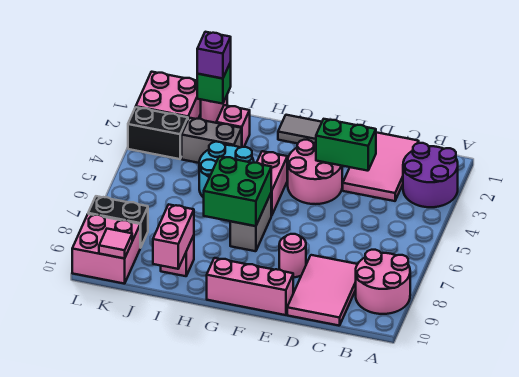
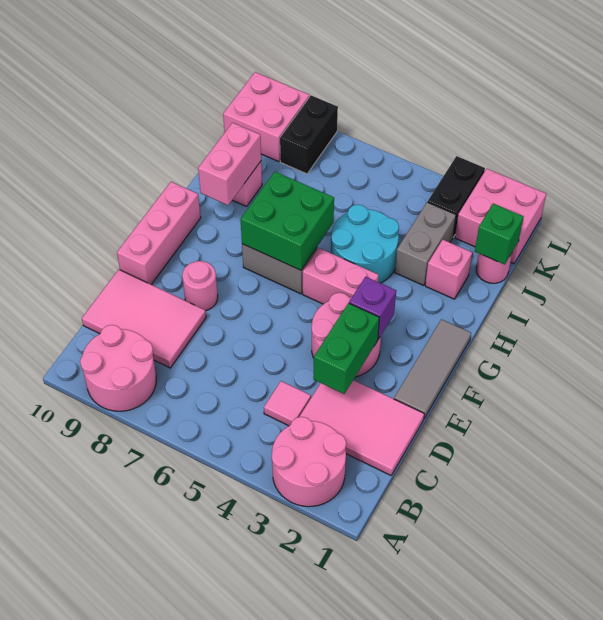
purple 2x2 round brick [403,143,458,207] -> pink 2x2 round brick [272,417,346,507]
pink 1x2 brick [153,205,194,269] -> pink 1x2 brick turned to [198,123,261,205]
purple 1x1 brick [197,32,231,79] -> purple 1x1 brick moved to [349,277,396,339]
pink 1x1 tile [99,229,132,258] -> pink 1x1 tile moved to [264,381,311,426]

